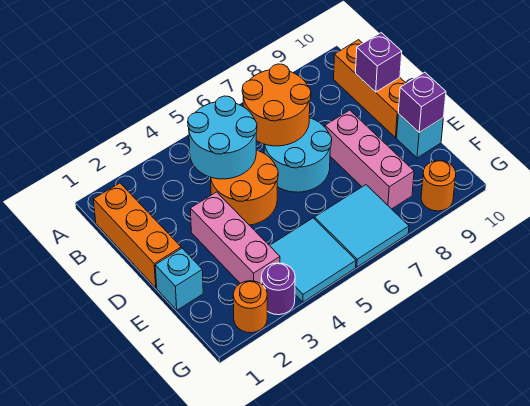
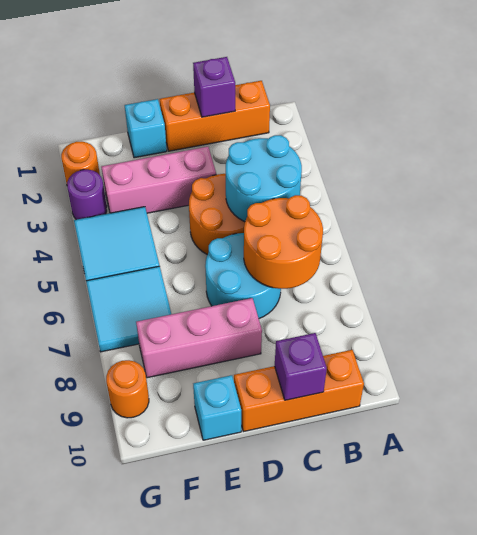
purple 1x1 brick [398,72,446,133] -> purple 1x1 brick moved to [193,57,235,117]

